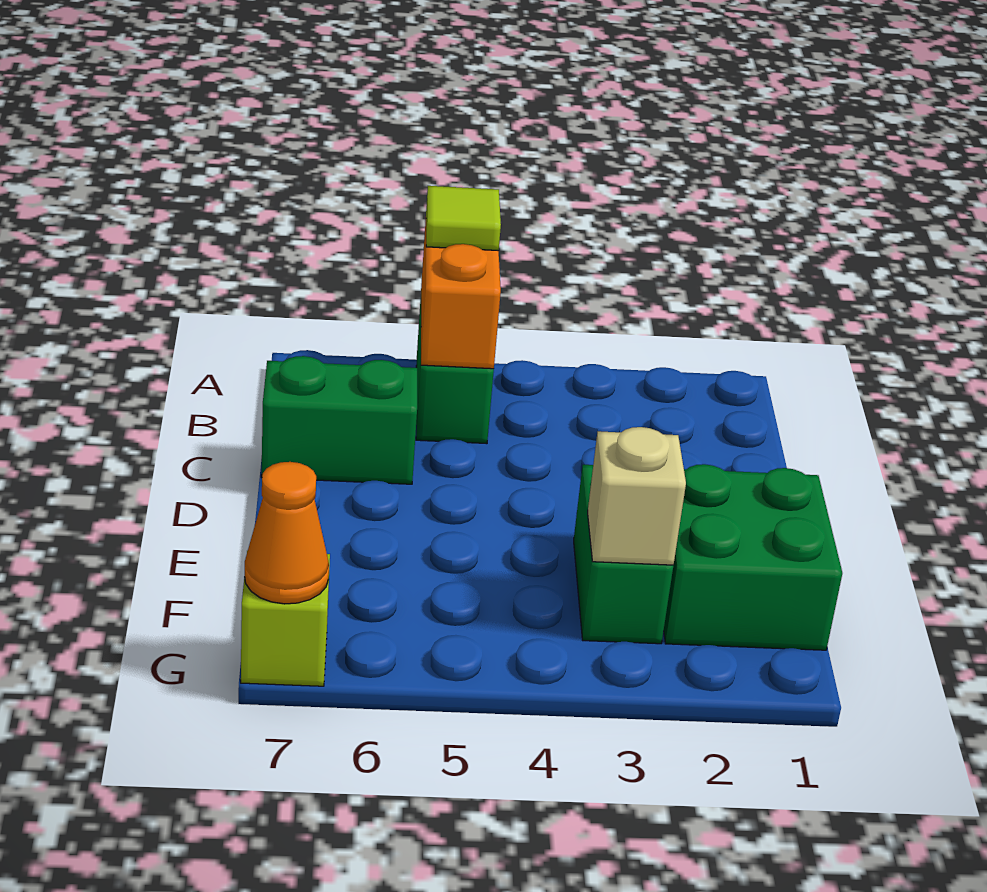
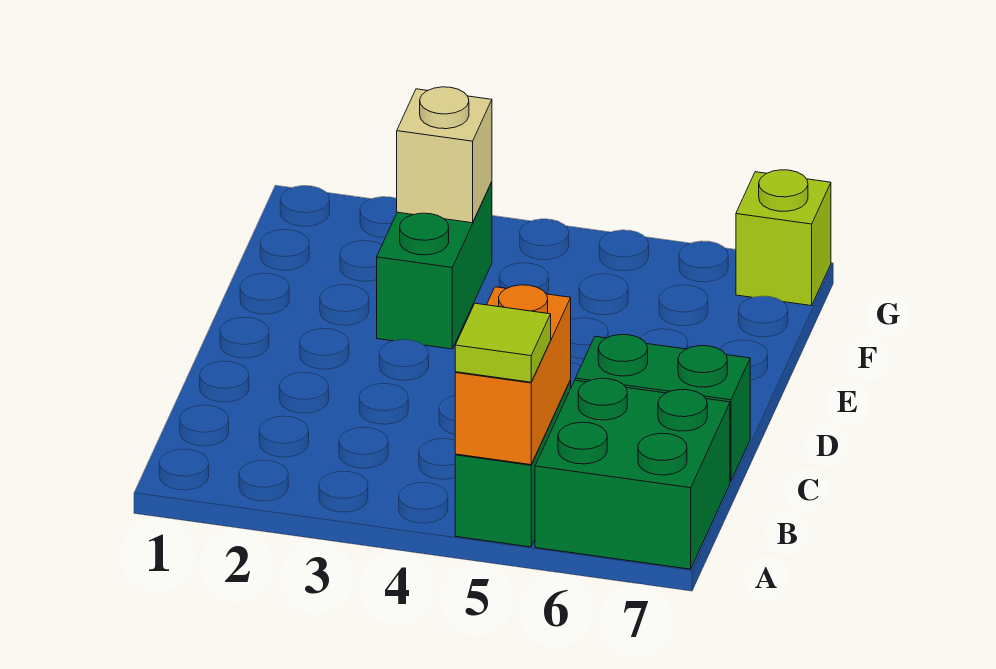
green 2x2 brick [664,464,842,650] -> green 2x2 brick moved to [535,378,730,569]
orange 1x1 cone [245,462,329,604] -> none

